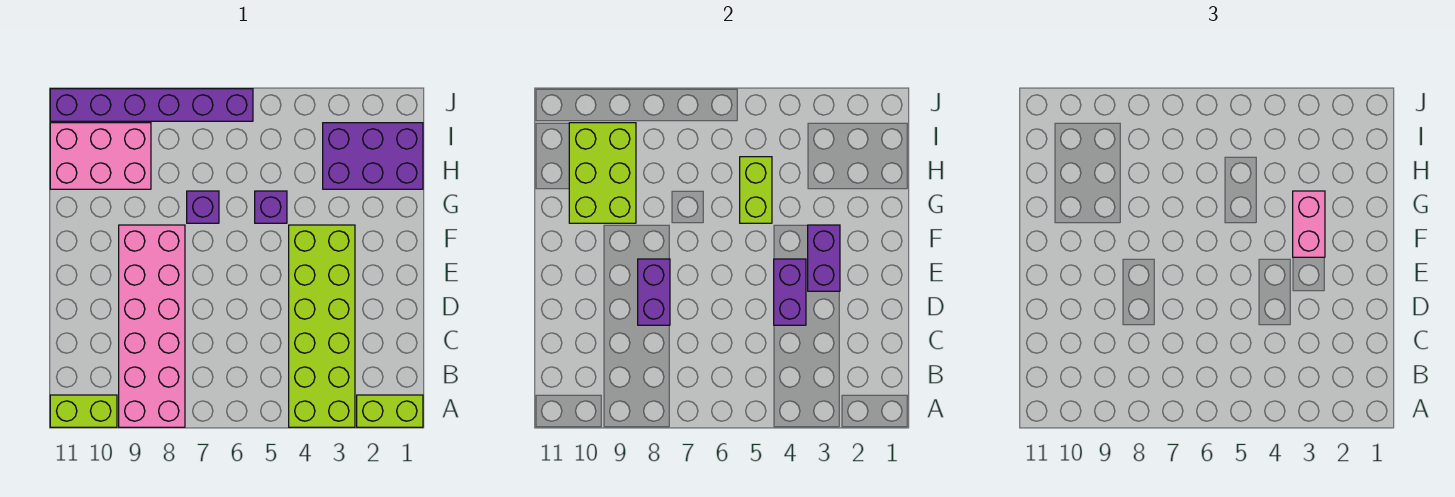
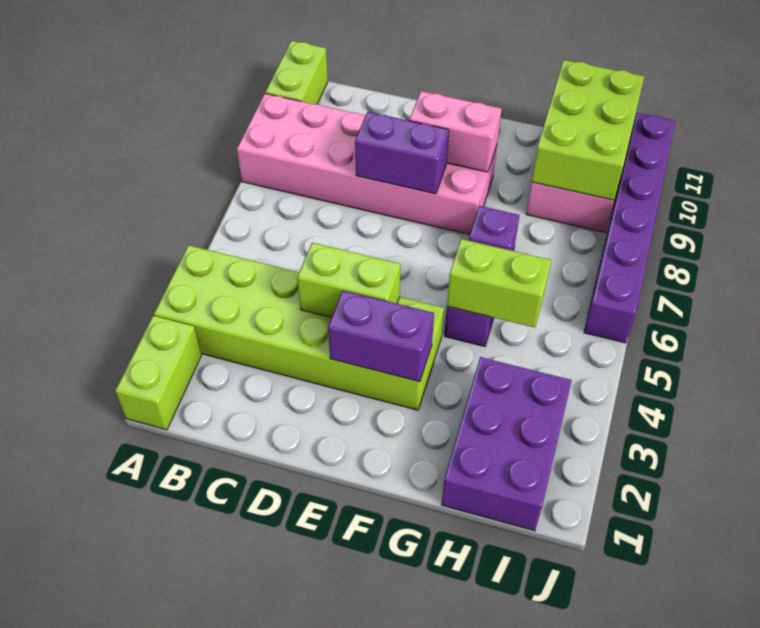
purple 1x2 brick [774,259,806,325] -> lime 1x2 brick [297,243,400,318]
pink 1x2 brick [1293,191,1325,257] -> pink 1x2 brick moved to [409,91,502,172]
lime 2x3 brick [569,123,636,223] -> lime 2x3 brick turned to [532,60,644,200]

